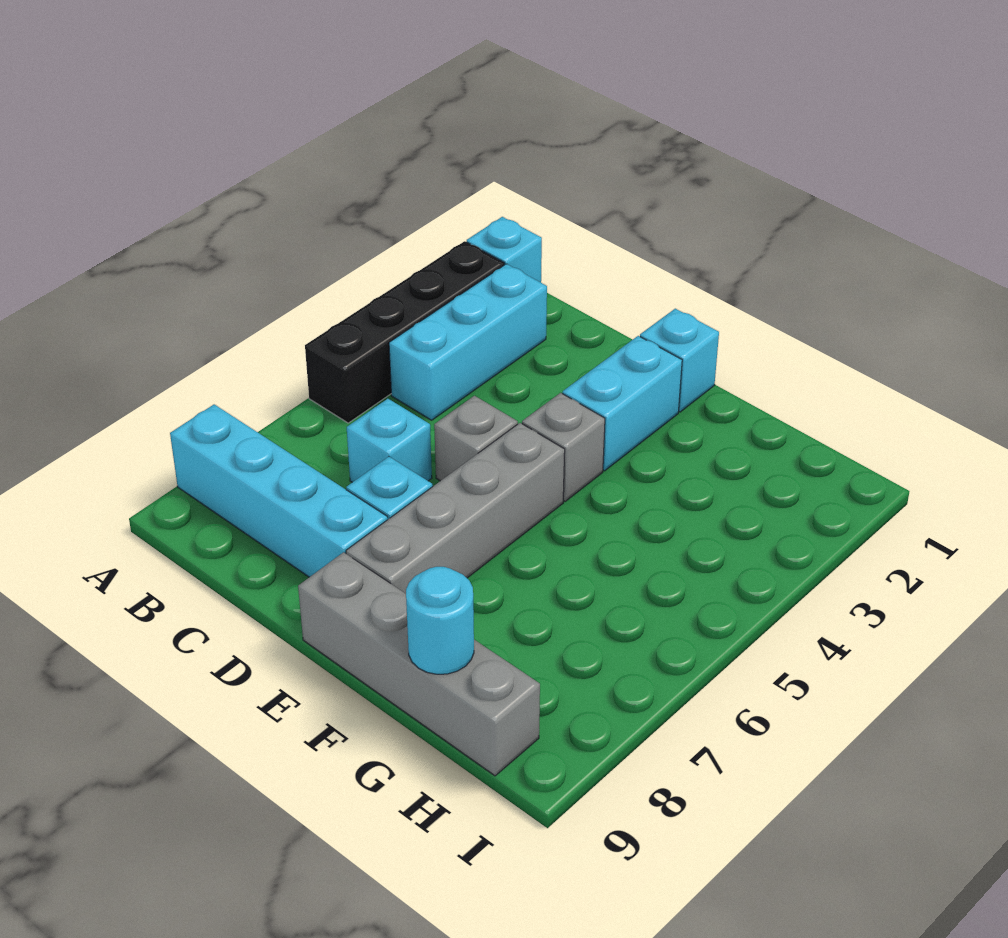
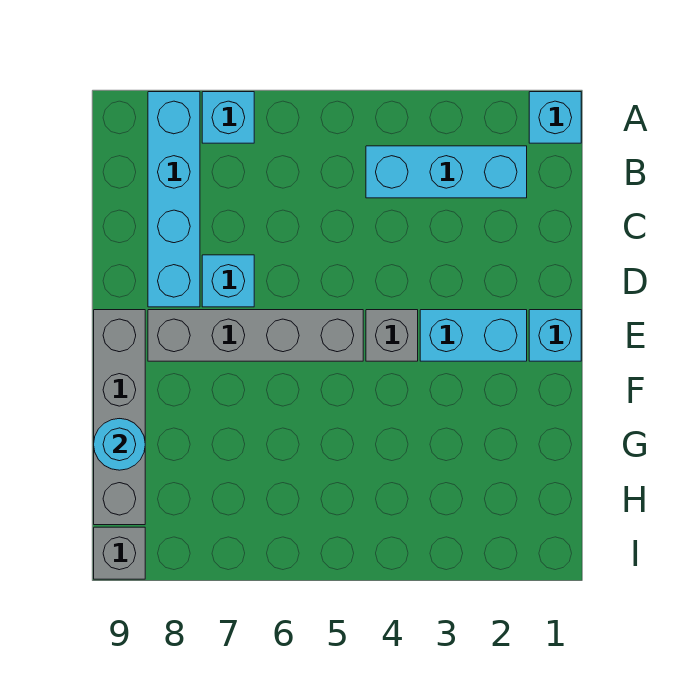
black 1x4 brick [305,241,504,423] -> none
cyan 1x1 brick [347,399,432,482] -> cyan 1x1 brick moved to [202,92,254,143]
grey 1x1 brick [434,396,518,481] -> grey 1x1 brick moved to [94,527,145,579]

